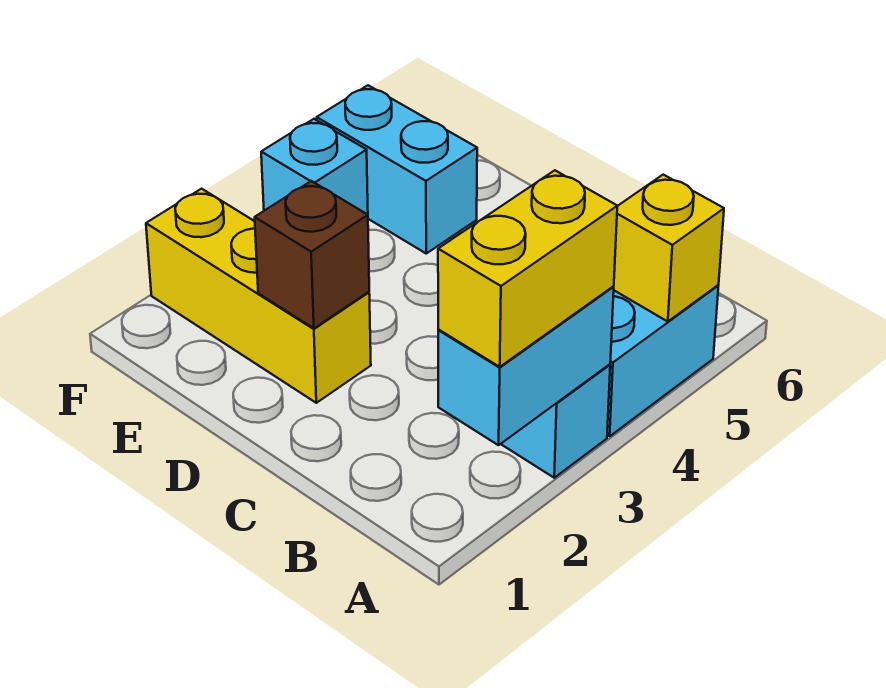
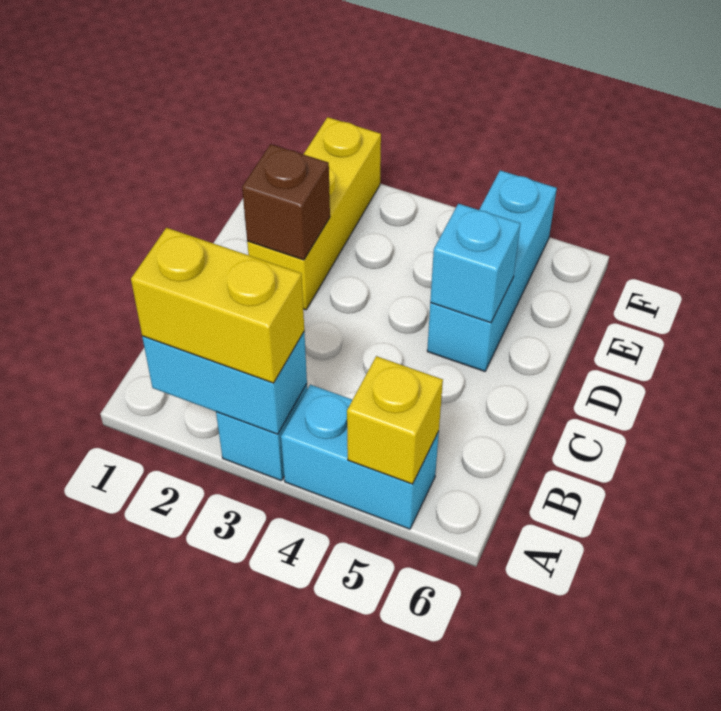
cyan 1x2 brick [317,85,477,253] -> cyan 1x3 brick [427,170,557,371]
cyan 1x1 brick [261,119,368,215] -> cyan 1x1 brick moved to [430,204,521,323]

